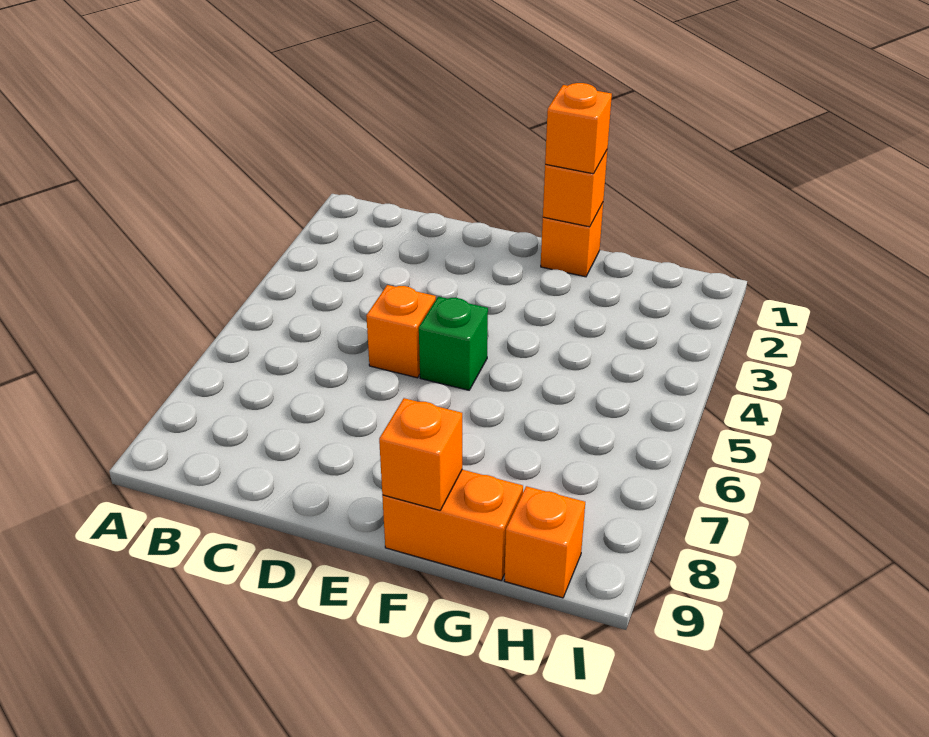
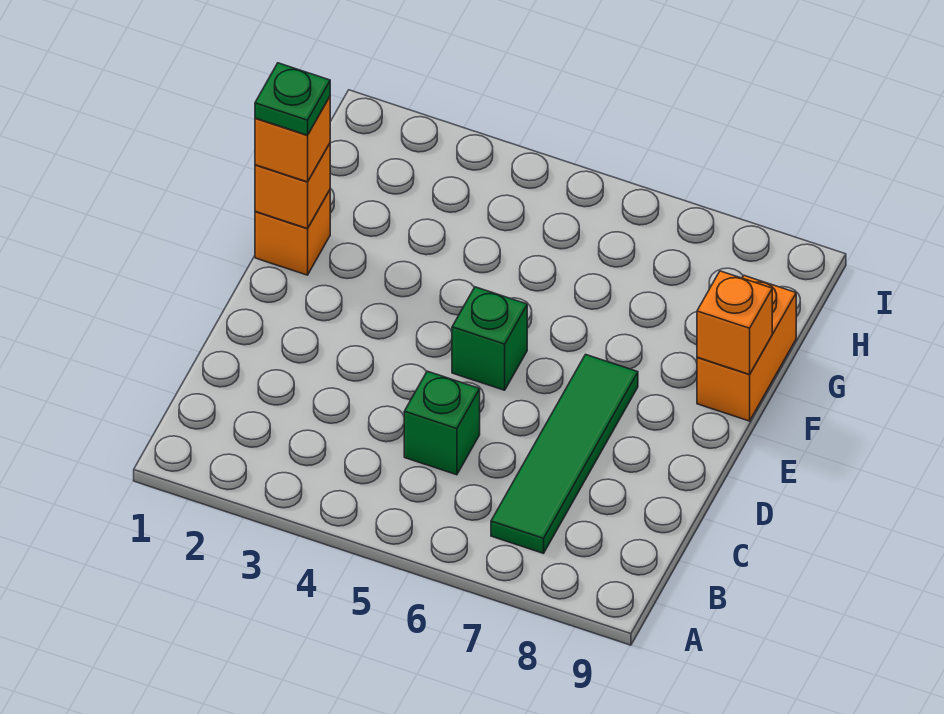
none -> green 1x4 tile [491,354,638,553]
none -> green 1x1 brick [404,371,480,475]
orange 1x1 brick [366,285,436,378] -> none
none -> green 1x1 plate [255,63,330,135]
orange 1x1 brick [504,486,585,598] -> none

